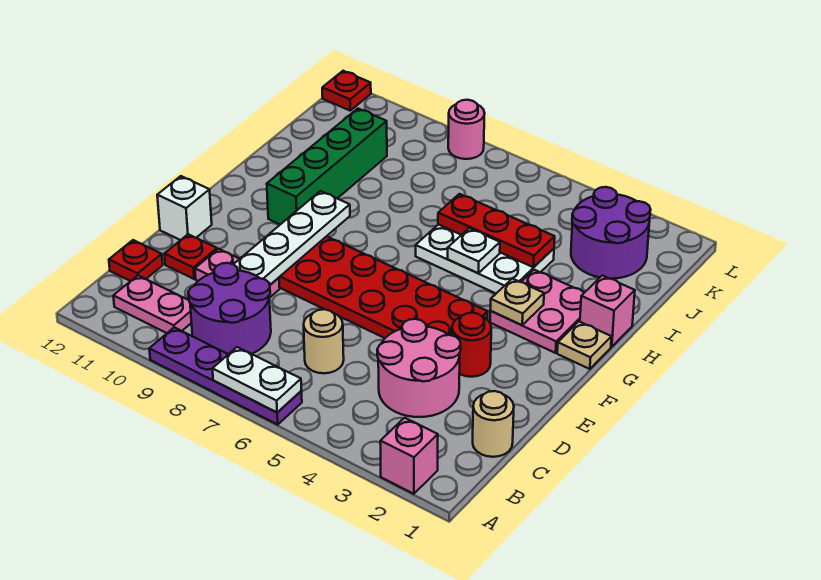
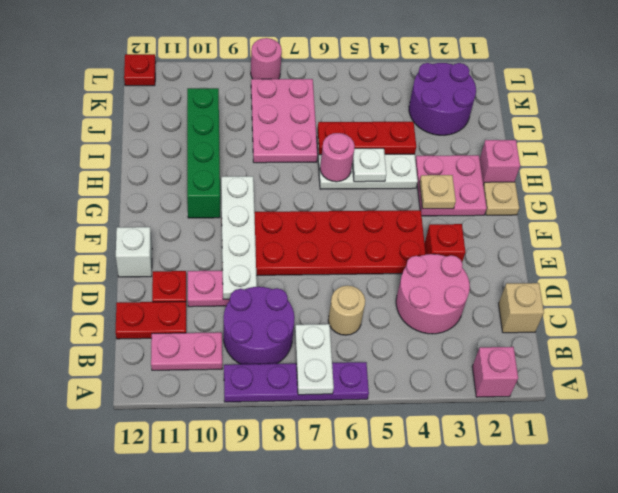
white 1x2 plate [212,347,301,412] -> white 1x2 plate turned to [295,324,334,395]
tan 1x1 round brick [473,391,514,457] -> tan 1x1 brick [499,283,544,333]
red 1x1 plate [109,240,163,281] -> red 1x2 plate [115,302,186,339]
red 1x1 round brick [452,313,491,377] -> red 1x1 brick [425,224,465,262]
none -> pink 1x1 round brick [320,133,355,182]
none -> pink 2x3 plate [251,79,318,163]

